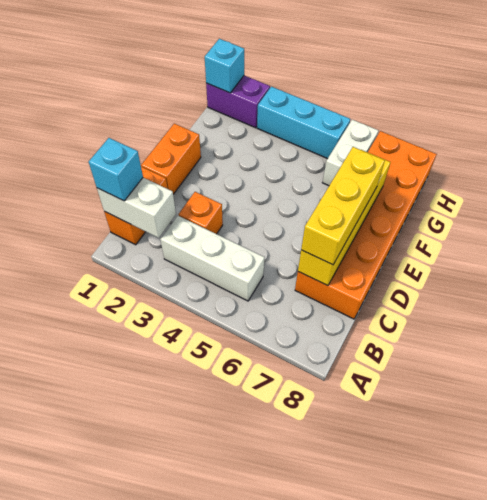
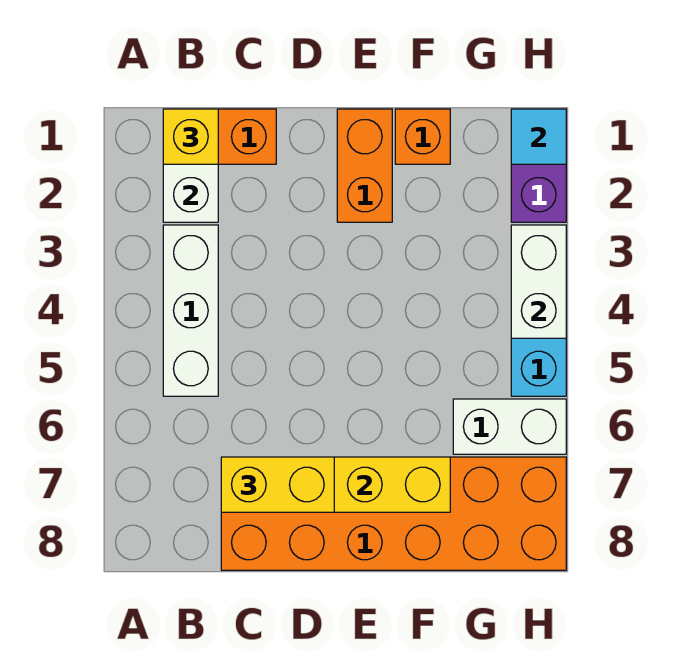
cyan 1x1 brick [89,138,143,201] -> yellow 1x1 brick [163,109,218,164]
orange 1x1 brick [178,192,223,234] -> orange 1x1 brick moved to [395,109,450,164]
yellow 1x3 brick [301,147,385,265] -> yellow 1x2 brick [221,457,334,512]
orange 1x2 brick [141,124,201,194] -> orange 1x2 brick turned to [337,109,392,222]
cyan 1x1 brick [205,39,244,93] -> cyan 1x1 tile [511,109,566,164]
none -> white 1x2 brick [511,225,566,338]

